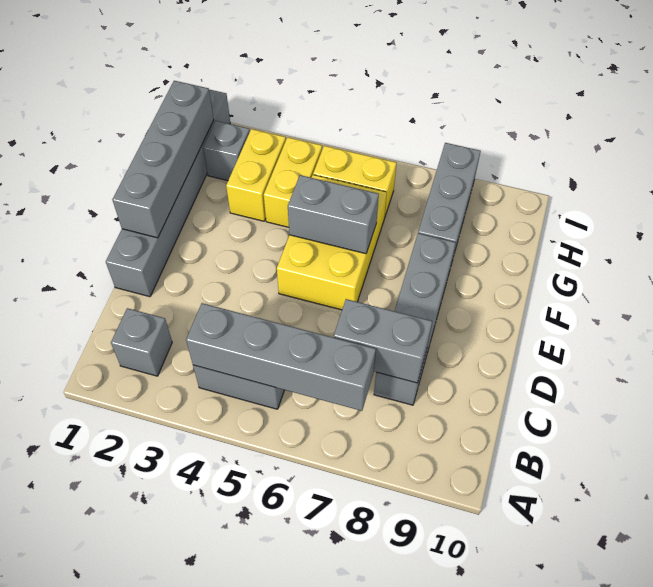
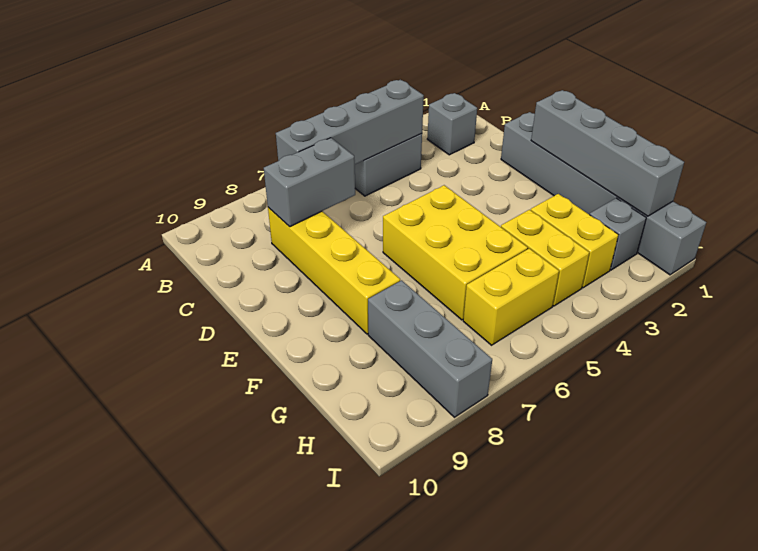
grey 1x4 brick [374,233,456,405] -> yellow 1x4 brick [268,207,400,334]
grey 1x2 brick [288,175,379,254] -> none

